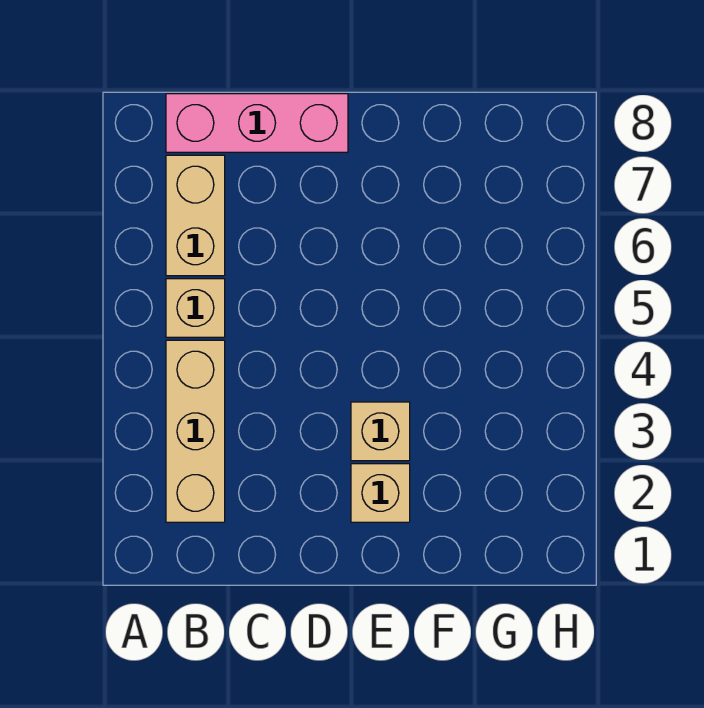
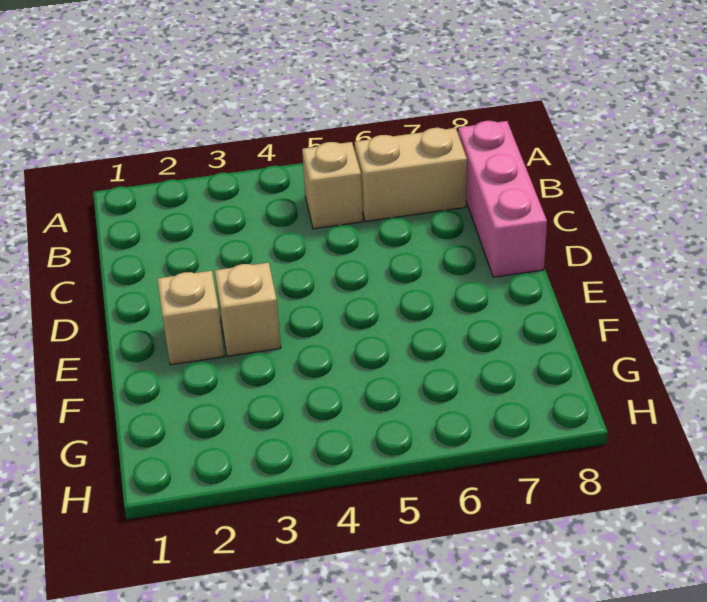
tan 1x3 brick [166,340,225,522] -> none

